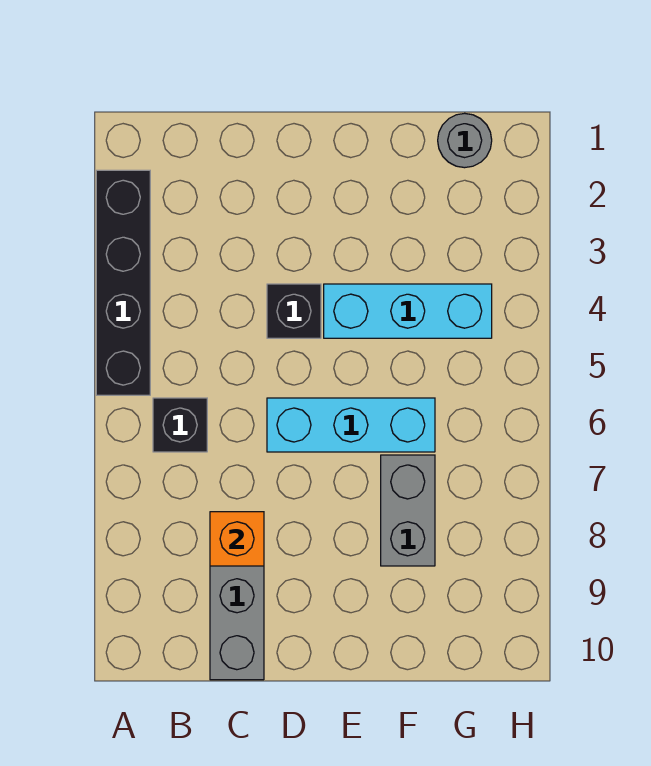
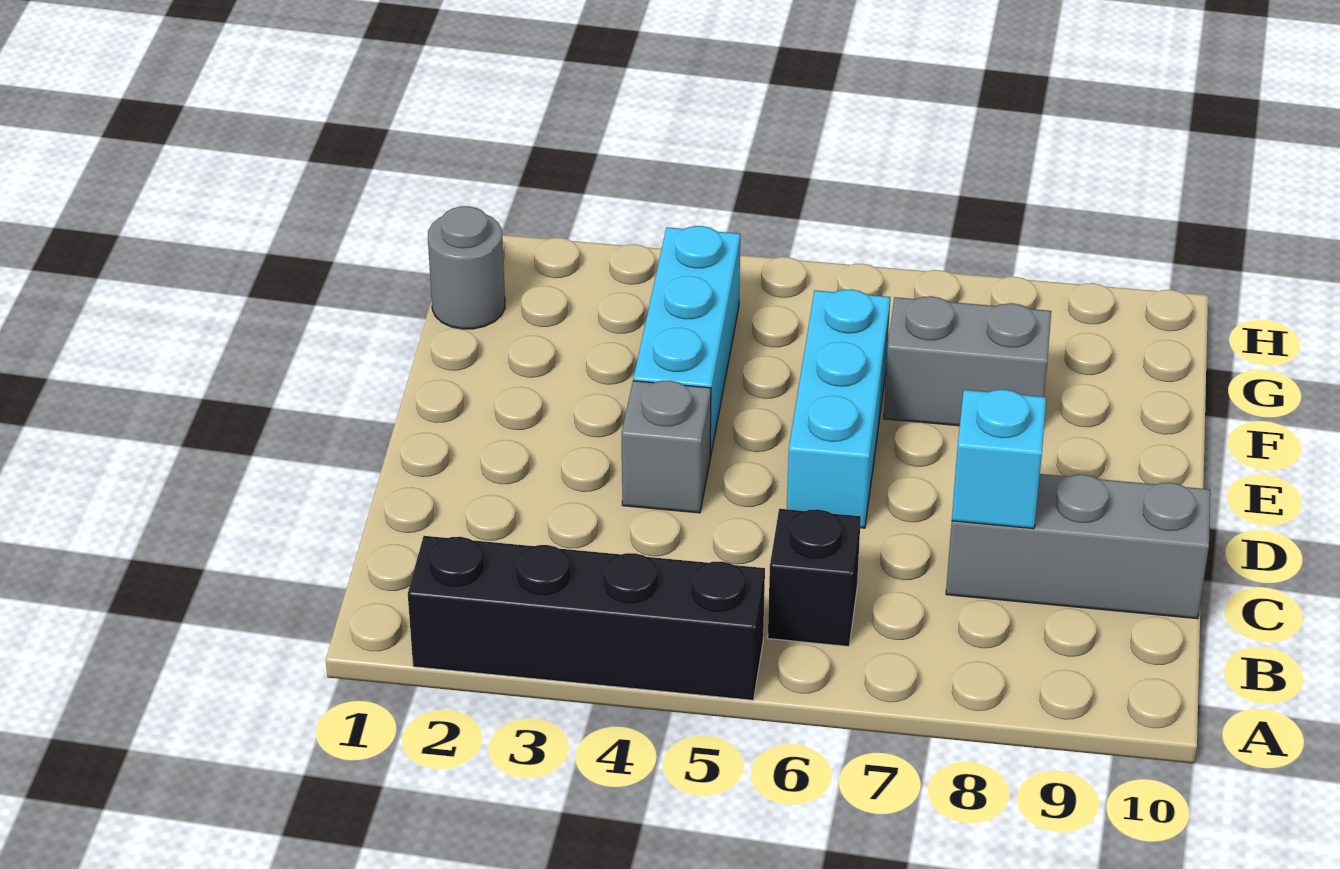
orange 1x1 brick [210,512,264,566] -> cyan 1x1 brick [952,390,1046,529]
black 1x1 brick [267,284,321,338] -> grey 1x1 brick [621,381,711,513]

